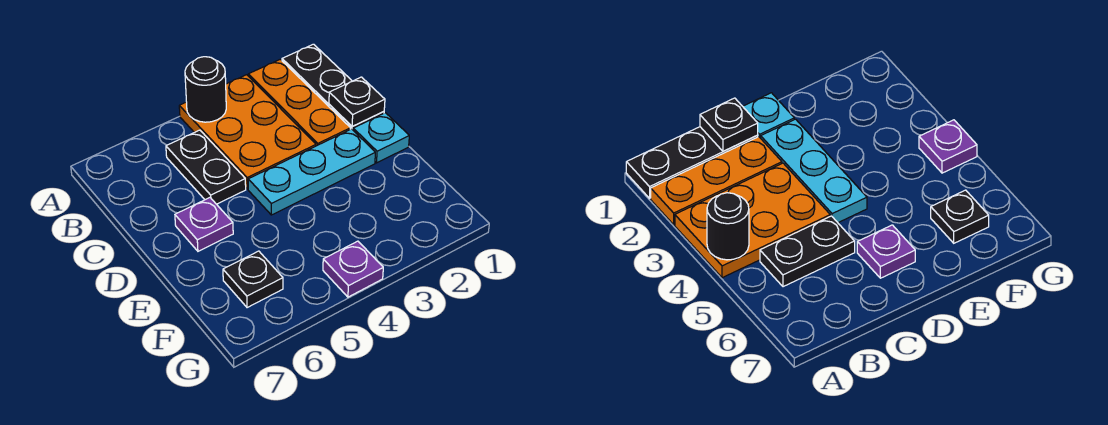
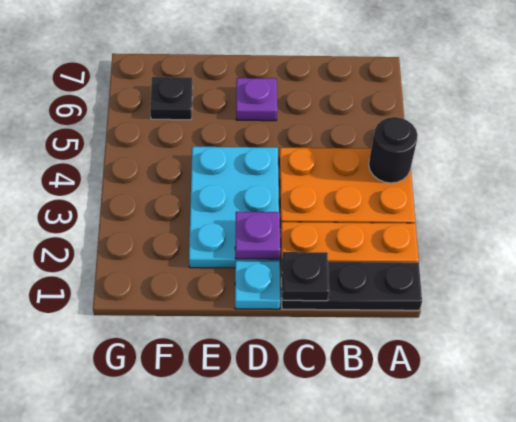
black 1x2 plate [166,130,246,204] -> none
cyan 1x3 plate [248,129,375,215] -> cyan 2x3 plate [189,147,280,268]
purple 1x1 plate [323,241,383,297] -> purple 1x1 plate moved to [235,212,280,259]

